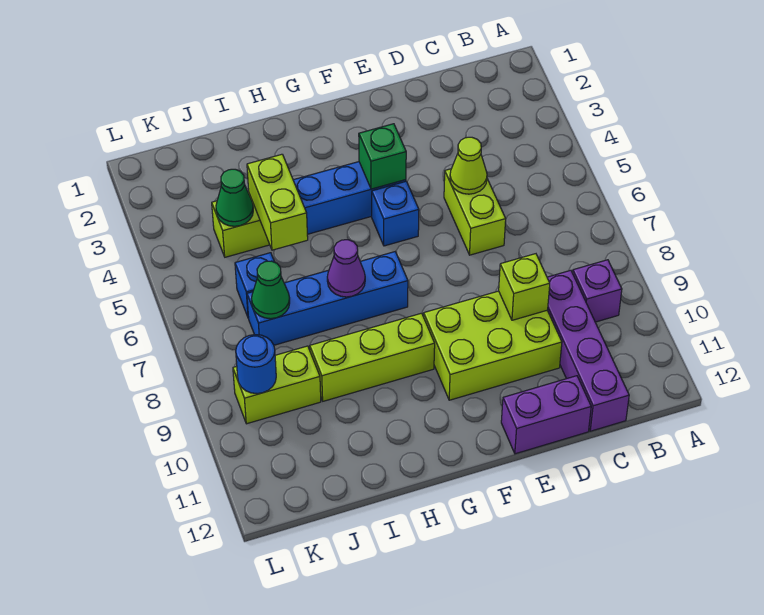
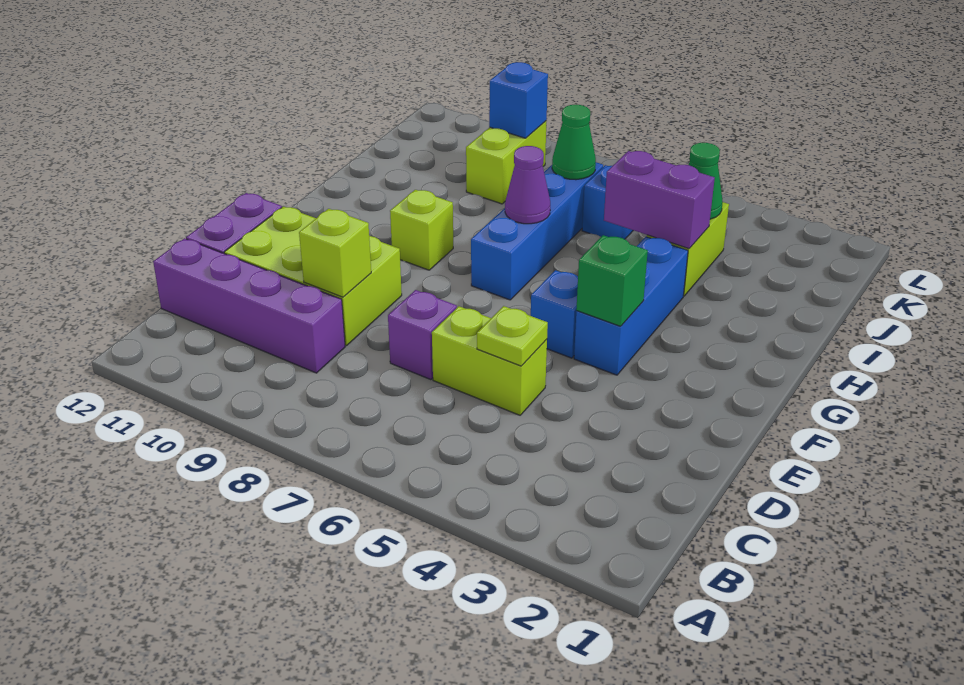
purple 1x1 brick [573,260,622,322] -> purple 1x1 brick moved to [388,290,457,380]
lime 1x1 cone [450,137,487,194] -> lime 1x1 plate [477,306,548,366]
lime 2x3 brick [424,291,562,400] -> lime 2x3 brick turned to [224,207,402,346]
lime 1x3 brick [310,313,435,401] -> lime 1x1 brick [390,190,453,270]
lime 1x2 brick [247,154,308,250] -> purple 1x2 brick [604,151,715,249]
blue 1x1 round brick [236,335,276,394] -> blue 1x1 brick [489,62,548,138]

